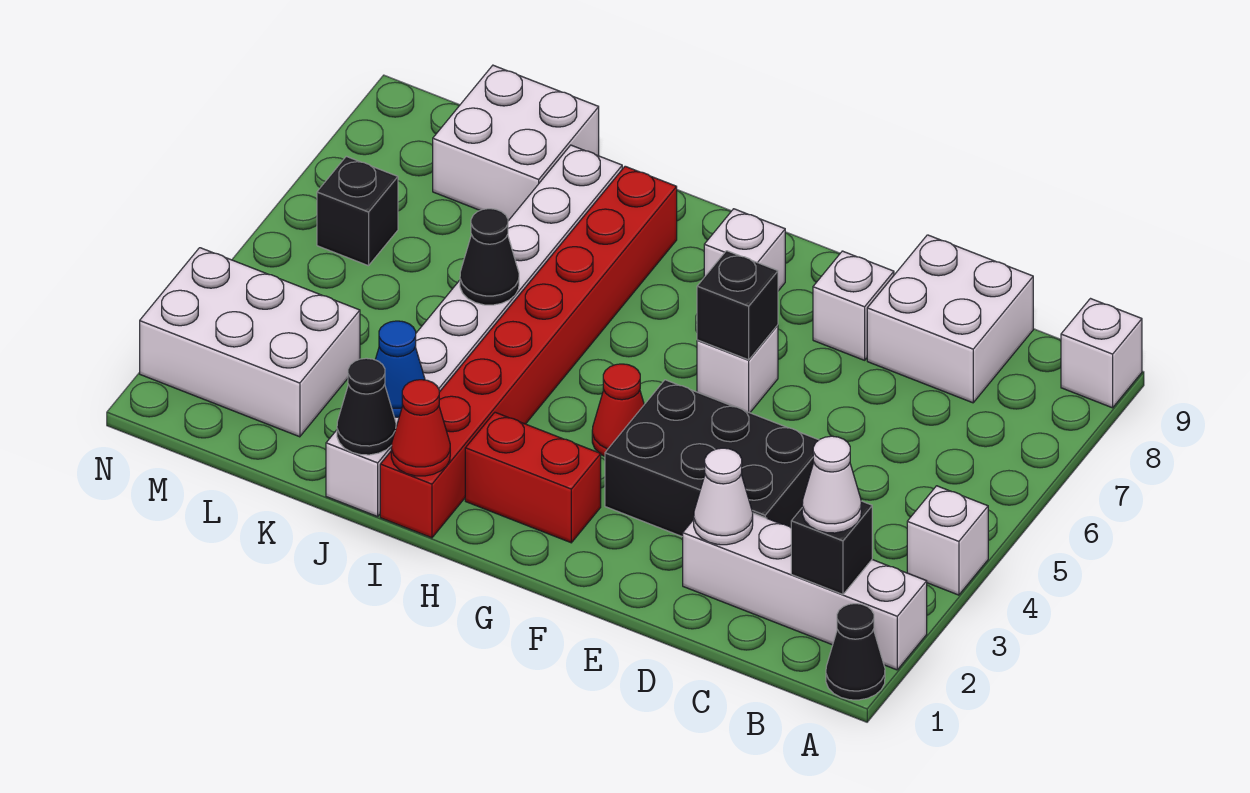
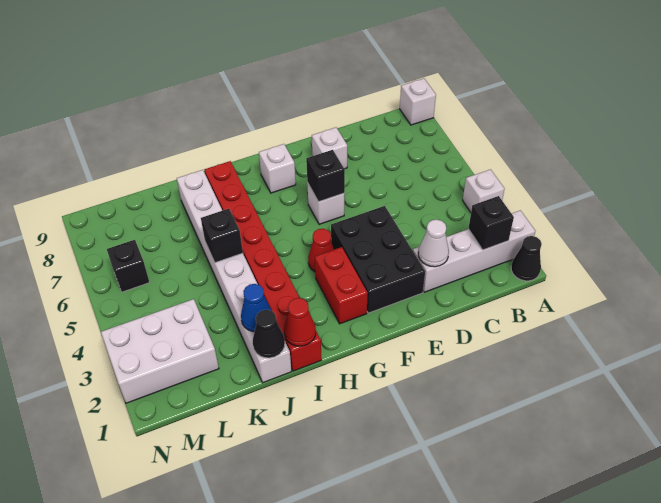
white 1x1 cone [802,436,861,533] -> none
white 2x2 brick [867,235,1033,403] -> none
black 2x3 brick [605,380,818,537] -> black 2x3 brick turned to [331,206,425,313]
red 1x2 brick [465,412,601,543] -> red 1x2 brick turned to [315,247,368,324]
black 1x1 cone [460,209,519,305] -> black 1x1 brick [201,209,243,263]
white 2x2 brick [433,65,599,221] -> none

